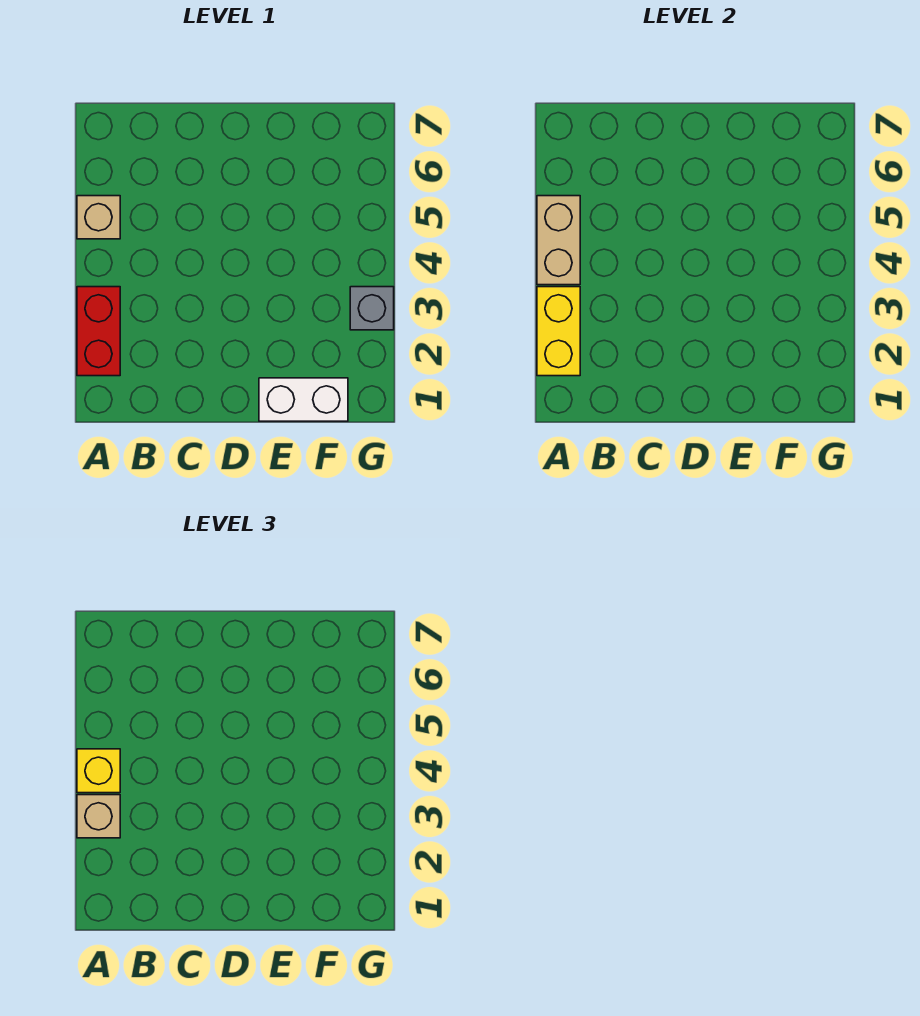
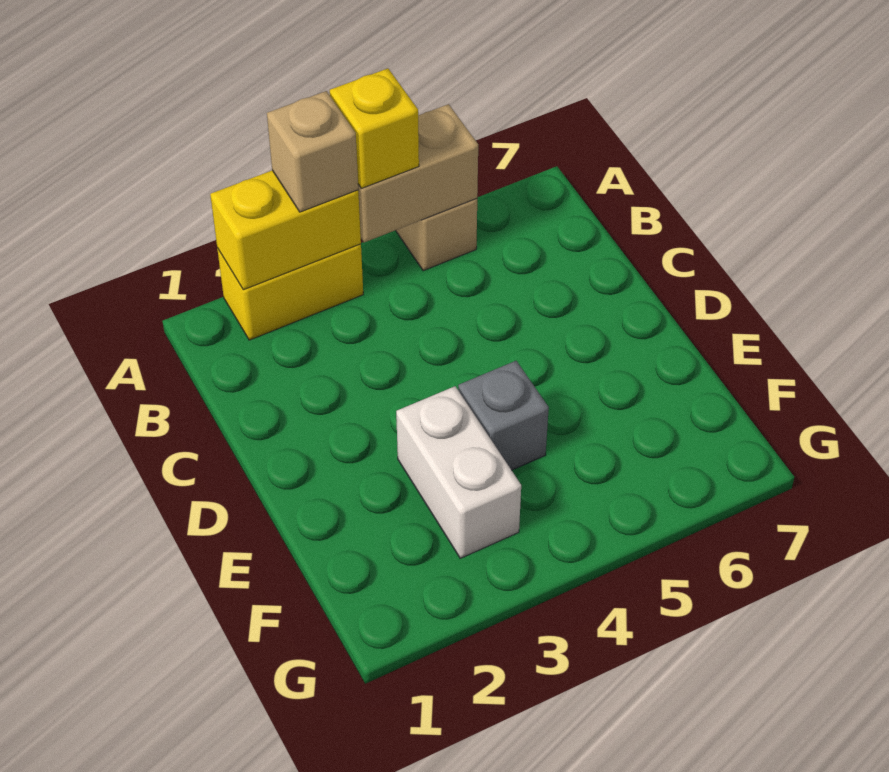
red 1x2 brick [77,287,120,376] -> yellow 1x2 brick [217,244,363,340]
white 1x2 brick [259,378,348,421] -> white 1x2 brick moved to [396,386,521,558]
grey 1x1 brick [350,287,394,330] -> grey 1x1 brick moved to [458,361,549,470]

